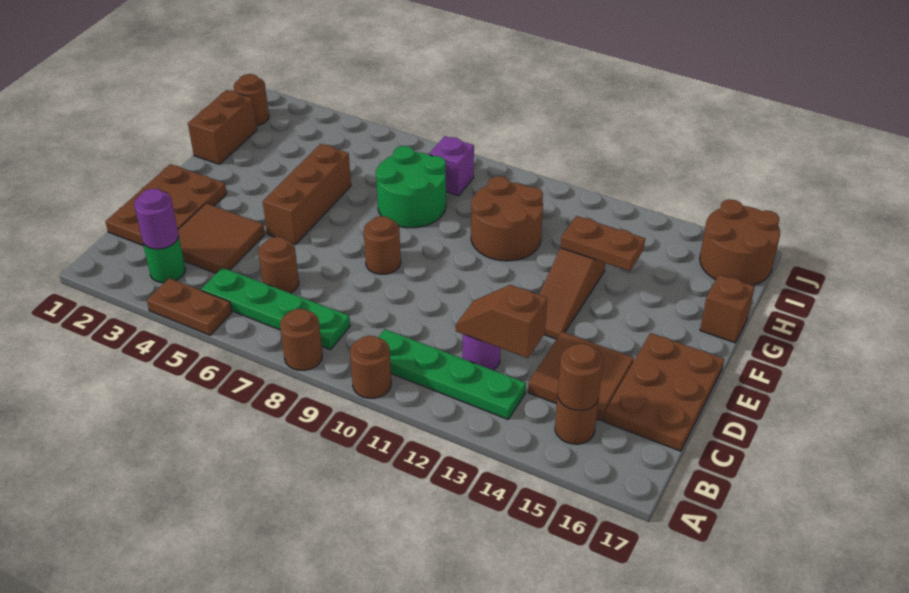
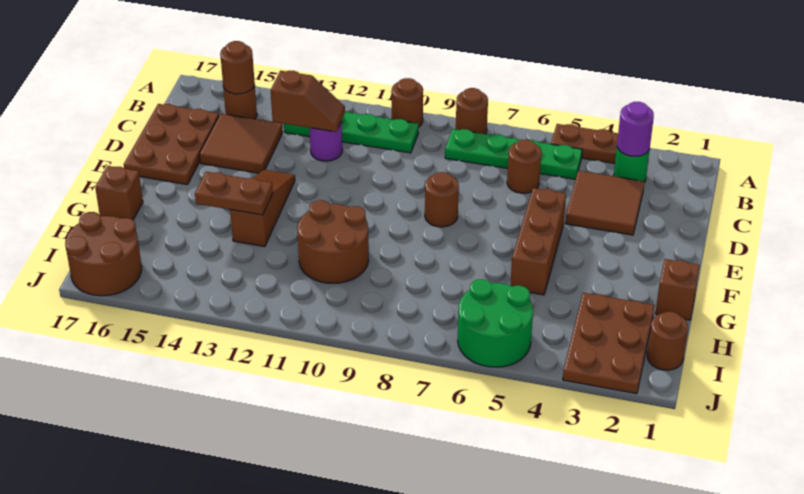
brown 2x3 plate [105,164,227,245] -> brown 2x3 plate moved to [563,293,655,394]
brown 1x2 brick [188,90,257,164] -> brown 1x1 brick [655,259,700,320]
green 2x2 round brick [376,146,446,228] -> green 2x2 round brick moved to [458,279,533,367]
purple 1x1 brick [429,136,474,196] -> none

